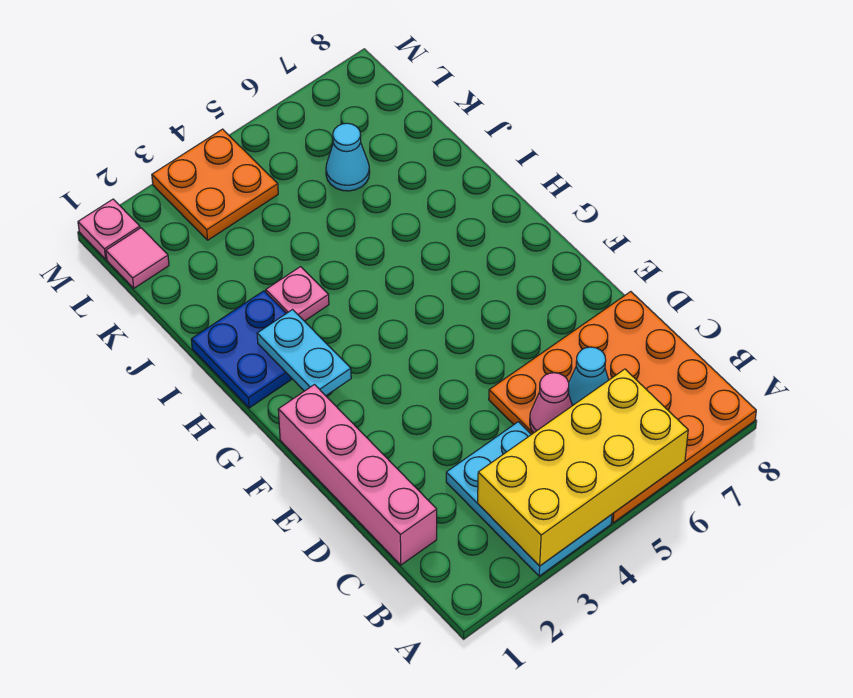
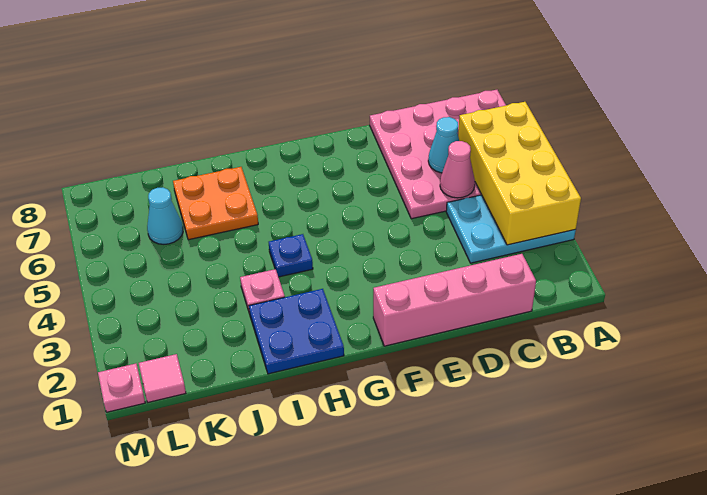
orange 4x4 plate [489,292,756,523] -> pink 4x4 plate [370,90,506,219]
cyan 1x2 plate [257,310,351,396] -> none
none -> blue 1x1 plate [269,234,313,277]
orange 2x2 plate [152,129,278,240] -> orange 2x2 plate moved to [173,167,258,240]

